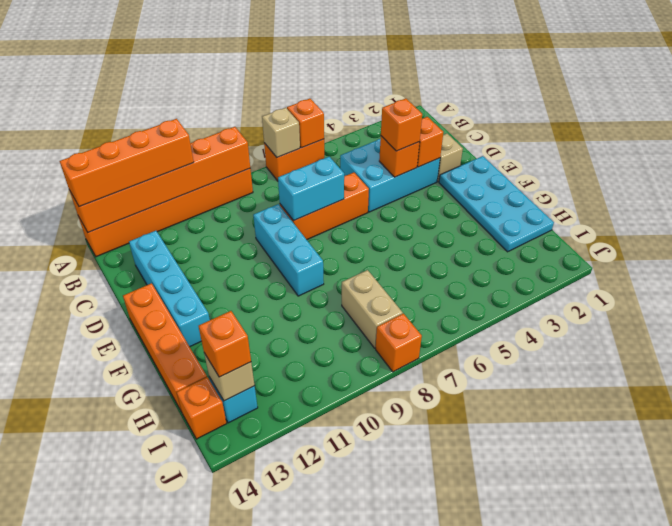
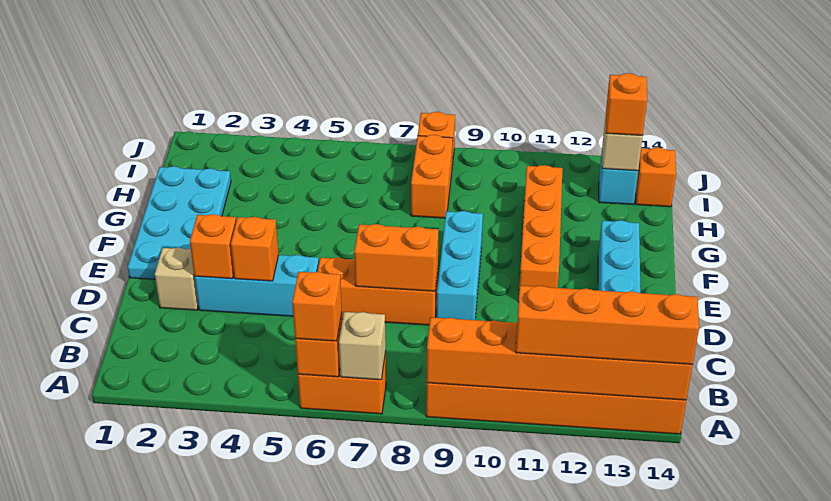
cyan 2x3 brick [340,139,440,212] -> cyan 1x3 brick [195,255,319,316]
orange 1x1 brick [381,98,422,151] -> orange 1x1 brick moved to [292,272,342,341]
cyan 1x2 brick [278,157,344,221] -> orange 1x2 brick [354,224,439,291]
orange 1x4 brick [123,283,207,412] -> orange 1x4 brick moved to [518,165,563,302]
tan 1x2 brick [342,270,403,348] -> orange 1x2 brick [411,135,453,218]

